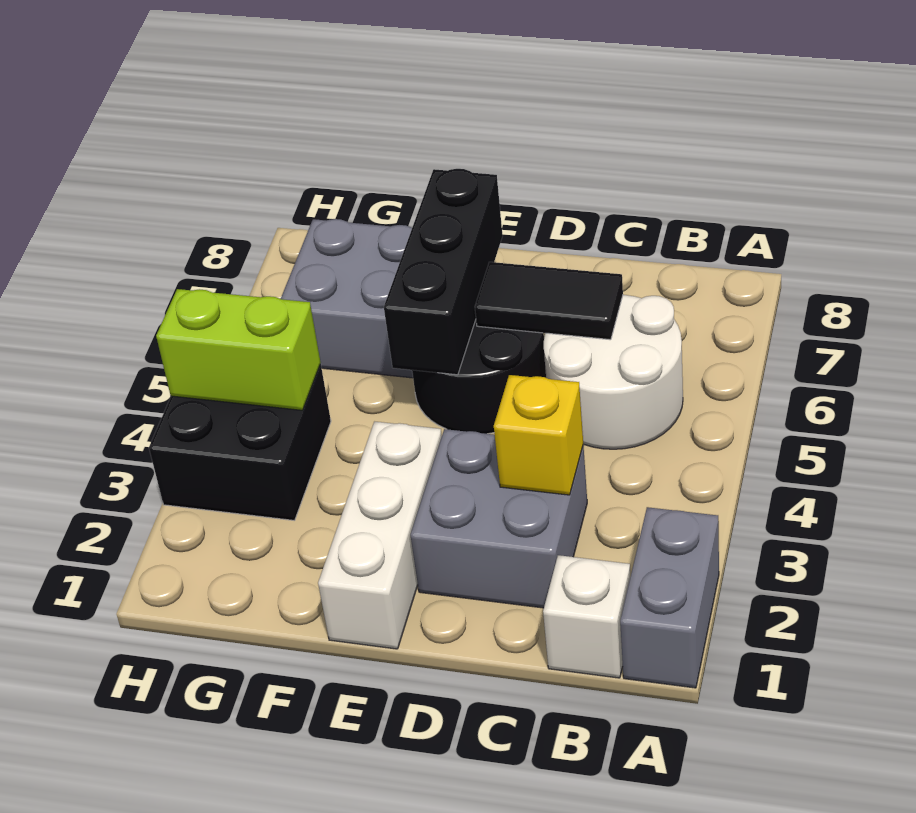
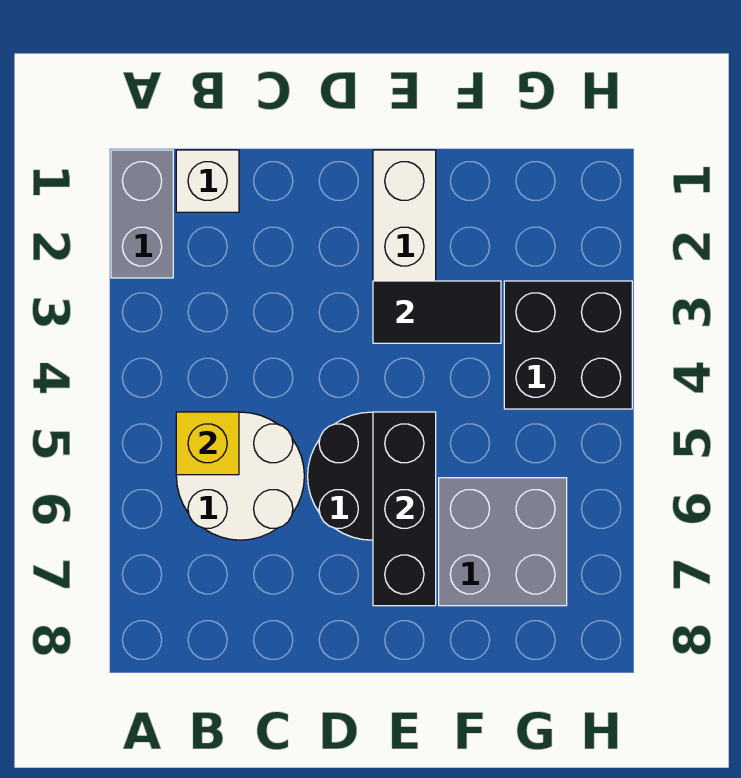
grey 2x2 brick [410,429,587,608] -> none
yellow 1x1 brick [494,375,583,495] -> yellow 1x1 brick moved to [176,412,239,475]
black 1x2 tile [475,262,623,340] -> black 1x2 tile moved to [373,281,501,343]
lime 1x2 brick [156,289,321,410] -> none

